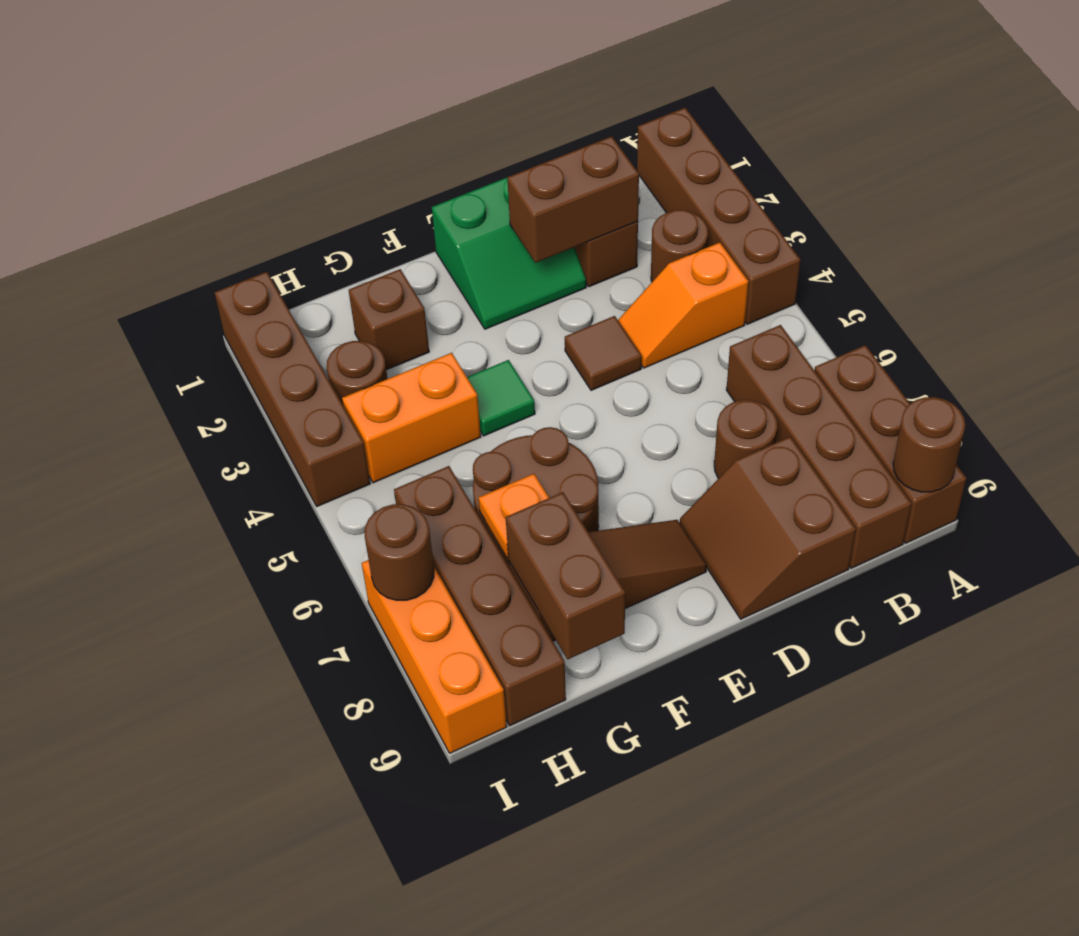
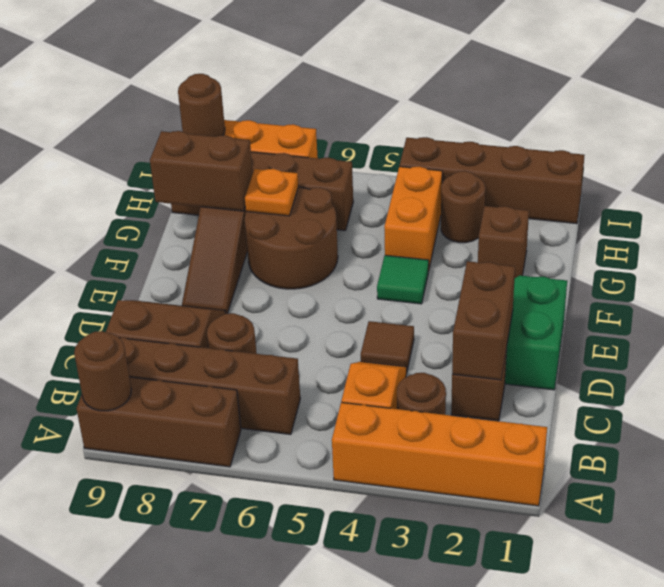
brown 1x4 brick [637,108,800,324] -> orange 1x4 brick [332,402,547,506]
brown 1x1 round brick [365,504,434,600] -> brown 1x1 round brick moved to [178,74,225,137]

